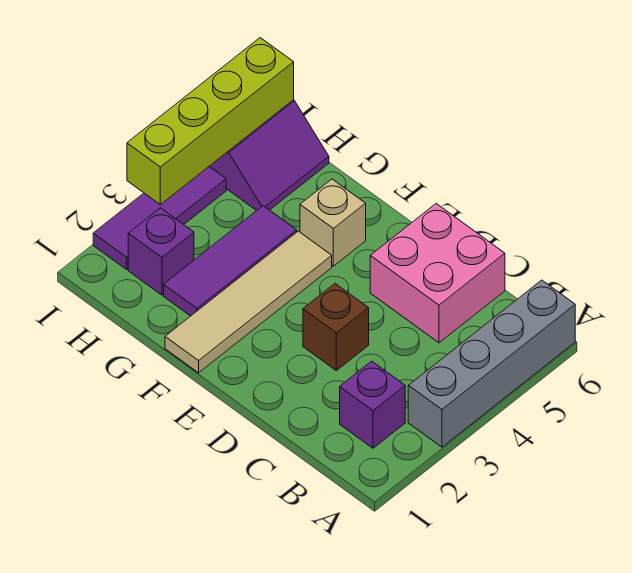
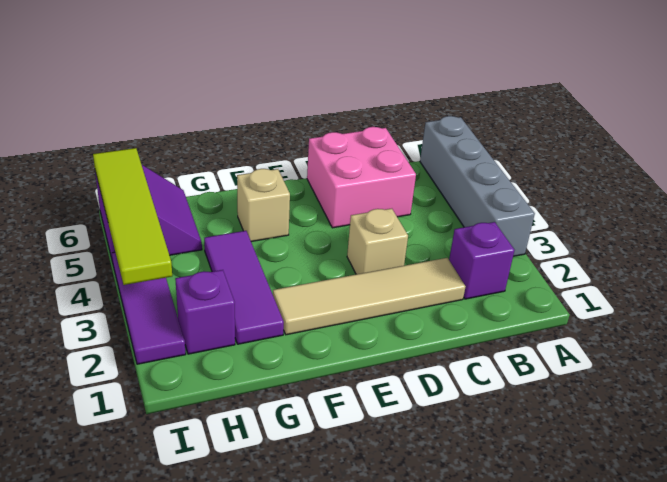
brown 1x1 brick [303,284,369,370] -> tan 1x1 brick [347,209,408,274]
tan 1x4 tile [165,231,332,373] -> tan 1x4 tile turned to [273,258,466,335]
lime 1x4 brick [127,38,294,205] -> lime 1x4 tile [93,148,172,285]

